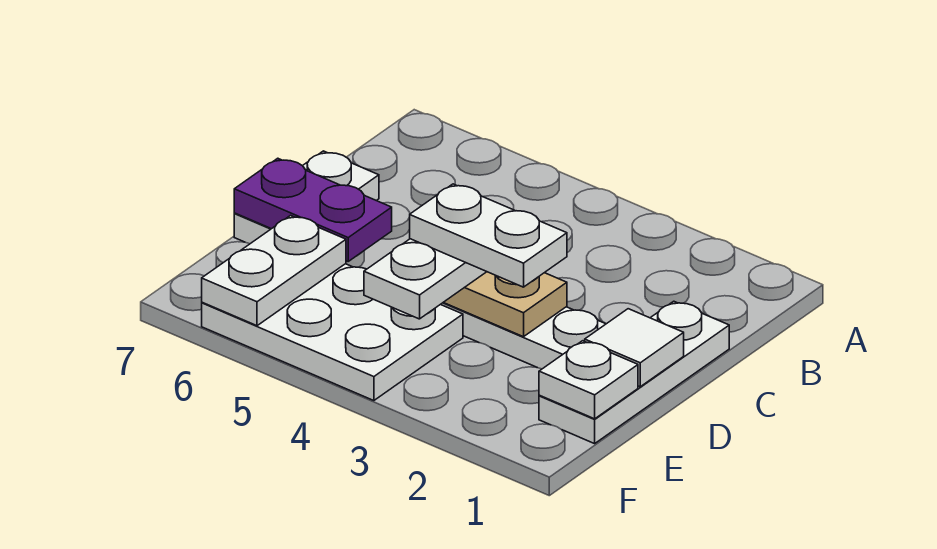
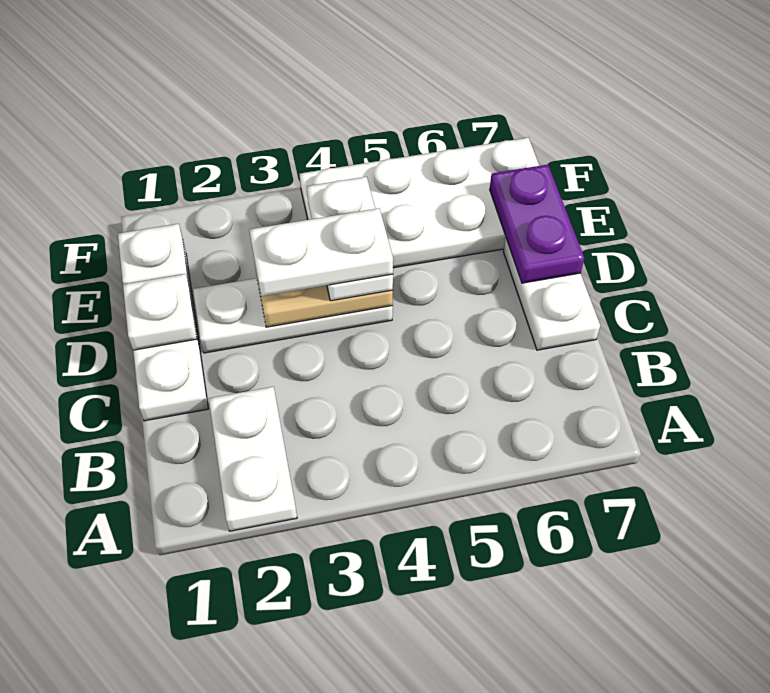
white 1x1 tile [585,309,684,387] -> white 1x1 plate [123,274,197,350]
purple 1x2 plate [234,158,392,261] -> purple 1x2 plate turned to [490,165,584,283]
white 2x3 plate [202,264,463,401] -> white 2x4 plate [300,138,539,268]
white 1x2 plate [202,216,346,326] -> white 1x2 plate moved to [209,387,297,531]

